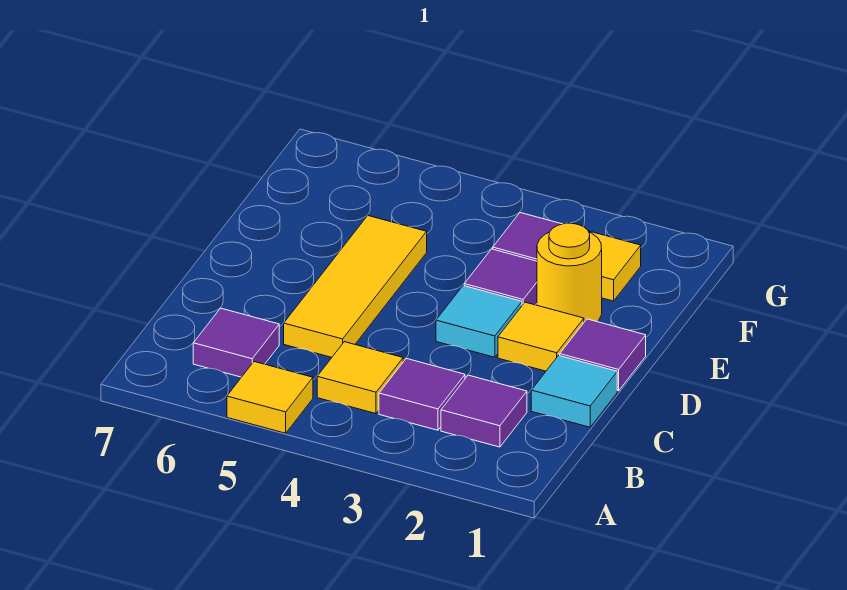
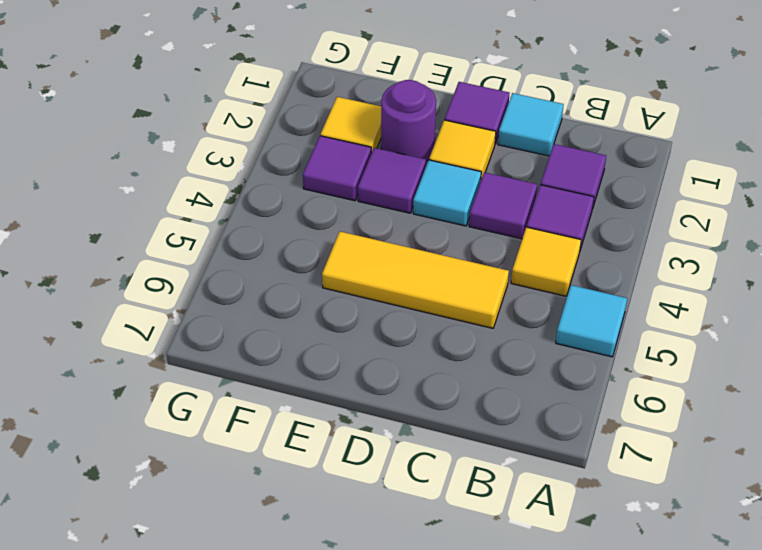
yellow 1x1 tile [227,362,313,433] -> cyan 1x1 tile [556,285,627,357]
purple 1x1 tile [193,308,279,377] -> purple 1x1 tile moved to [469,172,537,239]
yellow 1x1 round brick [537,223,602,322] -> purple 1x1 round brick [381,80,436,161]

